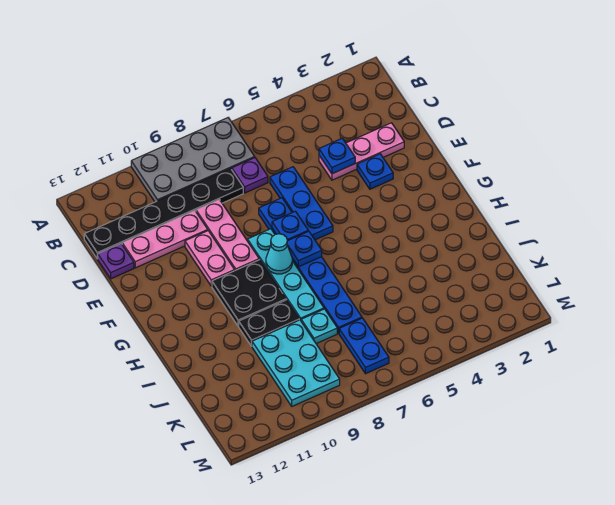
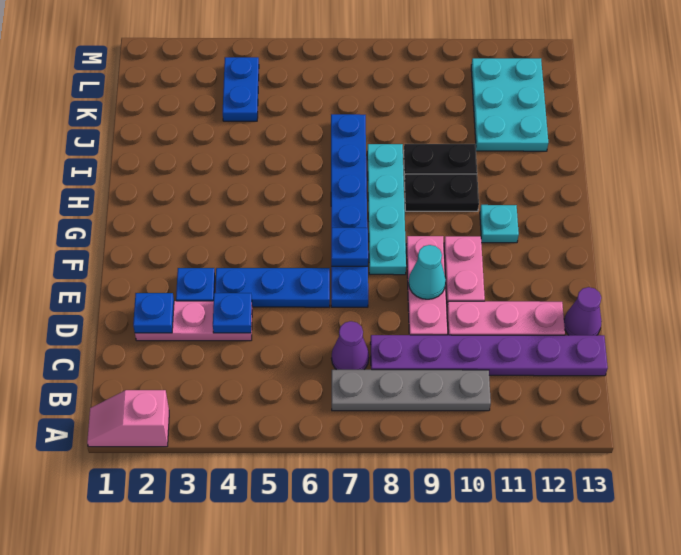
none -> pink 1x2 slope [87,390,169,447]
grey 2x4 plate [131,118,255,202] -> grey 1x4 plate [332,370,491,411]
purple 1x1 plate [232,158,268,193] -> purple 1x1 cone [331,321,369,370]
black 1x6 plate [84,169,243,259] -> purple 1x6 plate [370,335,608,376]
blue 1x3 plate [270,167,333,240] -> blue 1x3 plate turned to [215,268,330,307]
purple 1x1 plate [98,244,134,279] -> purple 1x1 cone [564,287,602,335]
blue 1x1 plate [287,231,322,267] -> blue 1x1 plate moved to [133,293,174,333]
cyan 1x1 cone [266,234,292,274] -> cyan 1x1 cone moved to [409,245,446,299]
black 2x2 plate [212,260,286,326] -> black 1x2 plate [405,174,479,211]
cyan 1x1 plate [301,309,337,344] -> cyan 1x1 plate moved to [480,205,519,243]
cyan 2x3 plate [252,320,340,406] -> cyan 2x3 plate moved to [471,58,548,151]
blue 1x2 plate [339,318,389,374] -> blue 1x2 plate moved to [223,57,259,121]

